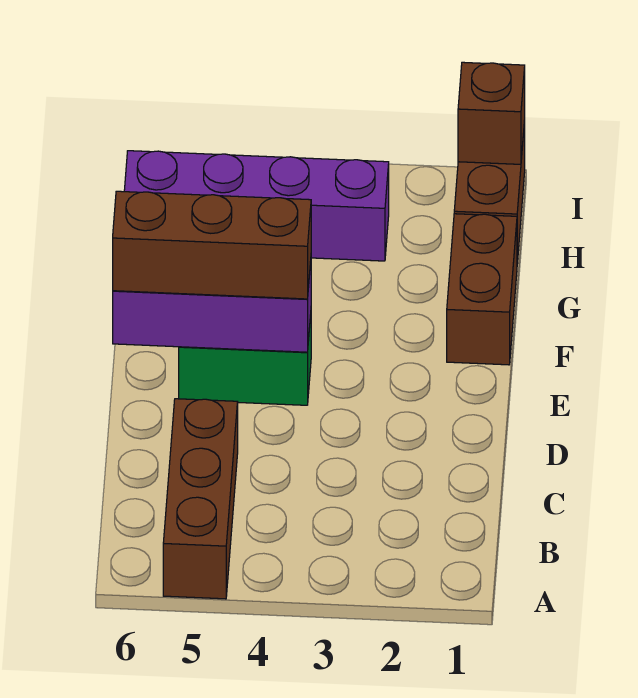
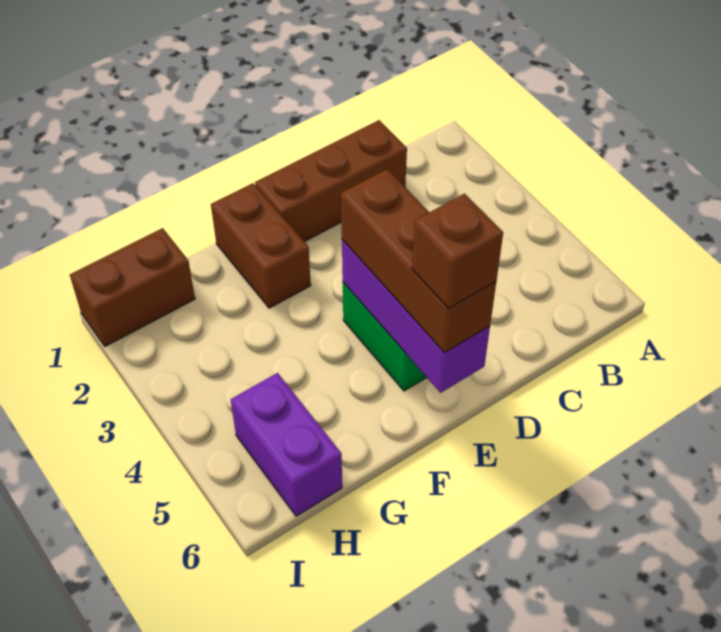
brown 1x3 brick [163,399,238,599] -> brown 1x3 brick moved to [255,120,407,242]
brown 1x2 brick [447,214,517,365] -> brown 1x2 brick turned to [211,183,311,308]
purple 1x4 brick [124,151,389,261] -> purple 1x2 brick [231,373,342,516]
brown 1x1 brick [458,62,525,164] -> brown 1x1 brick moved to [412,194,503,308]

